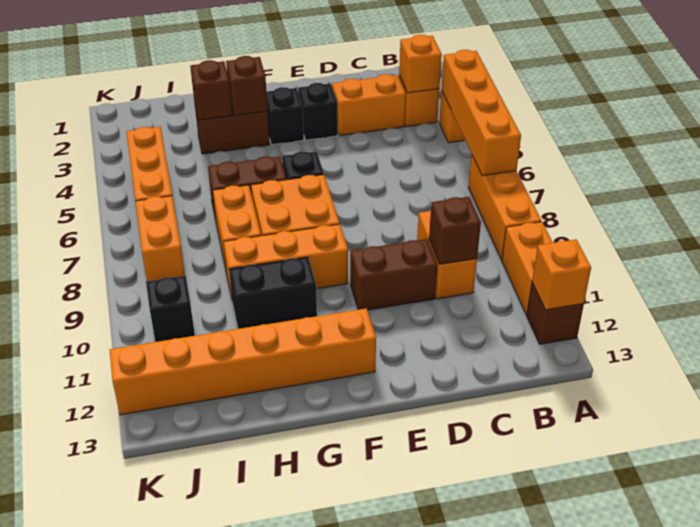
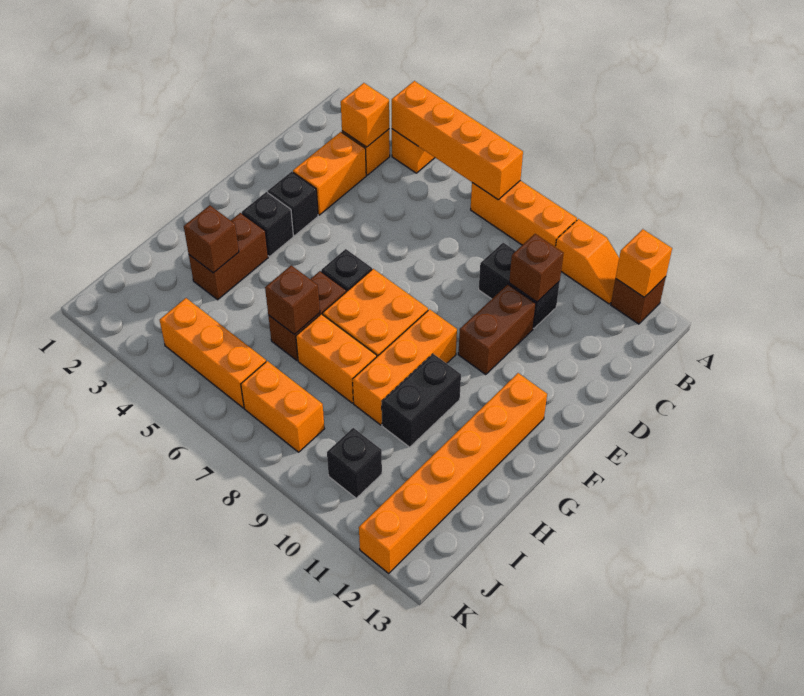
orange 1x2 brick [502,222,553,315] -> orange 1x2 slope [556,219,619,304]
orange 1x2 brick [417,211,477,299] -> black 1x2 brick [479,243,560,328]
brown 1x1 brick [226,56,268,116] -> brown 1x1 brick moved to [265,265,320,335]

